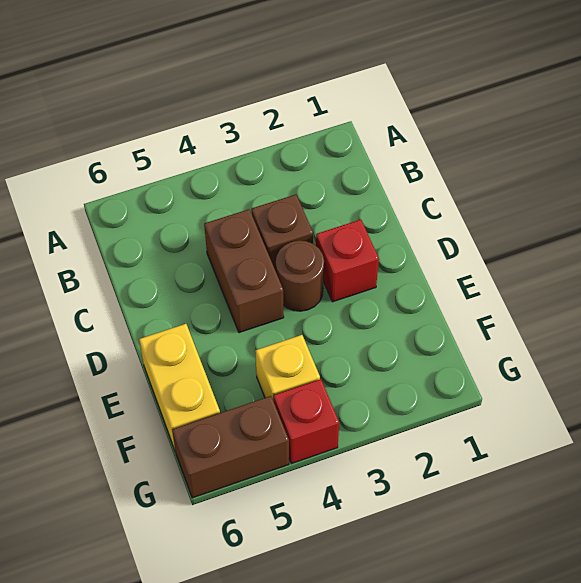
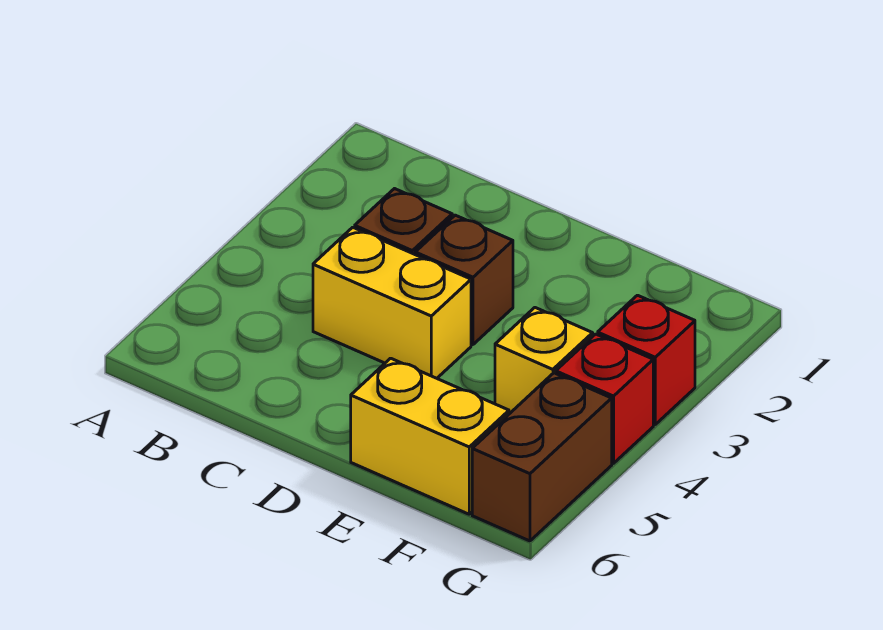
brown 1x2 brick [204,209,284,333] -> yellow 1x2 brick [313,227,471,378]
red 1x1 brick [316,220,379,302] -> red 1x1 brick moved to [598,295,695,424]
brown 1x1 round brick [276,241,324,311] -> brown 1x1 brick [415,215,513,345]

